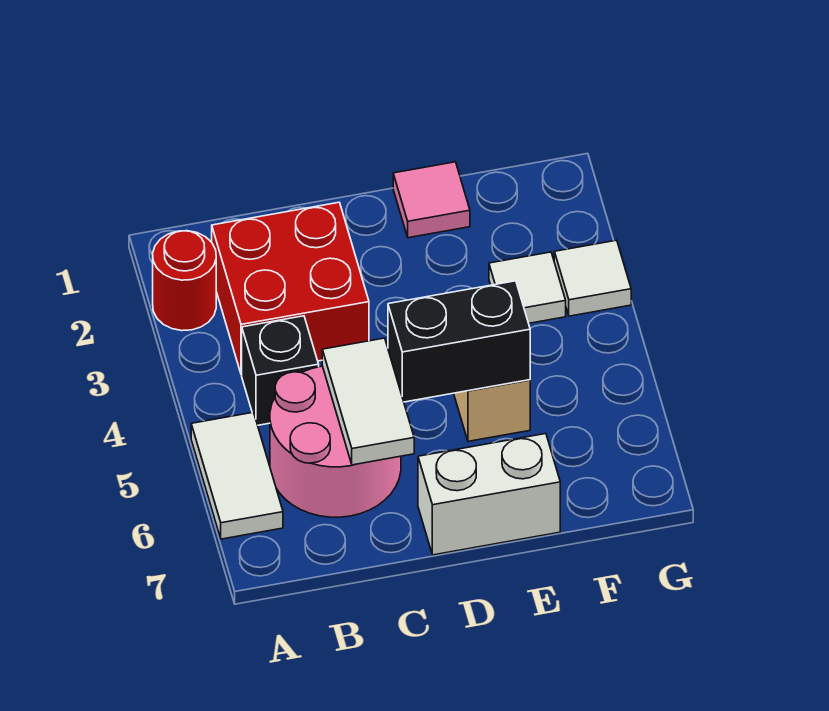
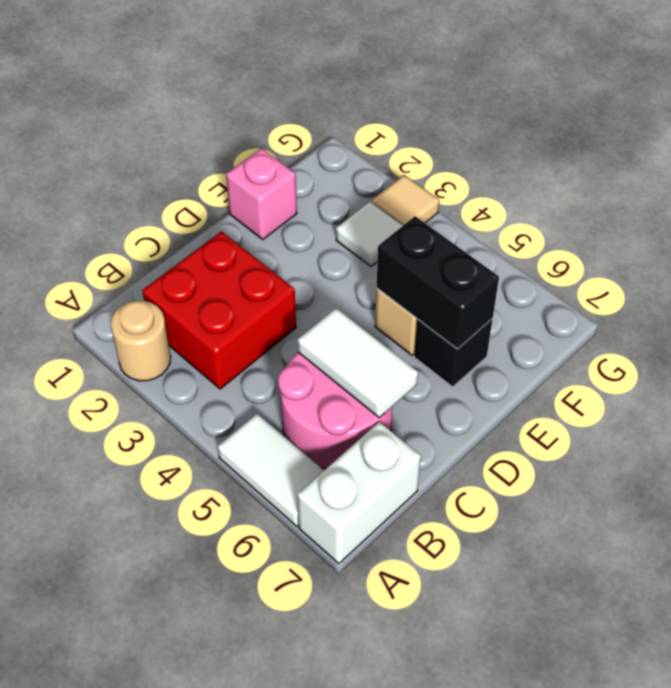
red 1x1 round brick [153,231,216,331] -> tan 1x1 round brick [111,301,171,381]
black 1x1 brick [242,316,319,425] -> black 1x1 brick moved to [414,319,493,387]
black 1x2 brick [388,281,530,402] -> black 1x2 brick turned to [377,216,499,349]
white 1x2 brick [418,434,560,555] -> white 1x2 brick moved to [297,422,421,564]
pink 1x1 tile [393,162,470,238] -> pink 1x1 brick [226,148,297,239]
white 1x1 tile [554,240,631,316] -> tan 1x1 tile [371,175,439,225]

